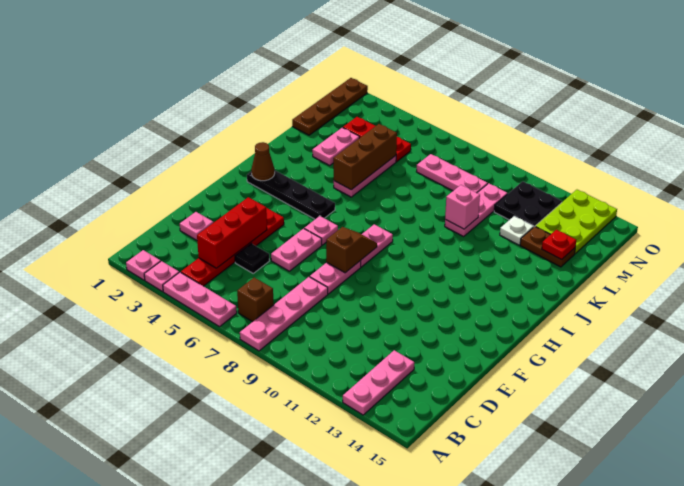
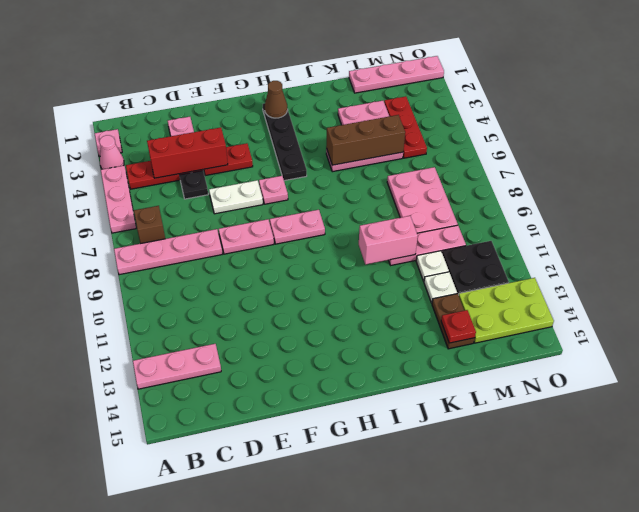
pink 1x1 plate [144,261,179,292] -> pink 1x1 cone [99,135,124,169]
pink 1x2 plate [271,228,322,271] -> white 1x2 plate [209,180,263,214]
brown 1x2 slope [326,227,377,273] -> none
pink 1x1 brick [445,185,480,229] -> pink 1x2 brick [359,216,418,264]
brown 1x4 plate [292,78,368,135] -> pink 1x4 plate [349,56,444,93]
none -> white 1x1 plate [416,251,449,281]
pink 1x3 plate [416,154,488,193] -> pink 2x3 plate [387,167,458,233]

